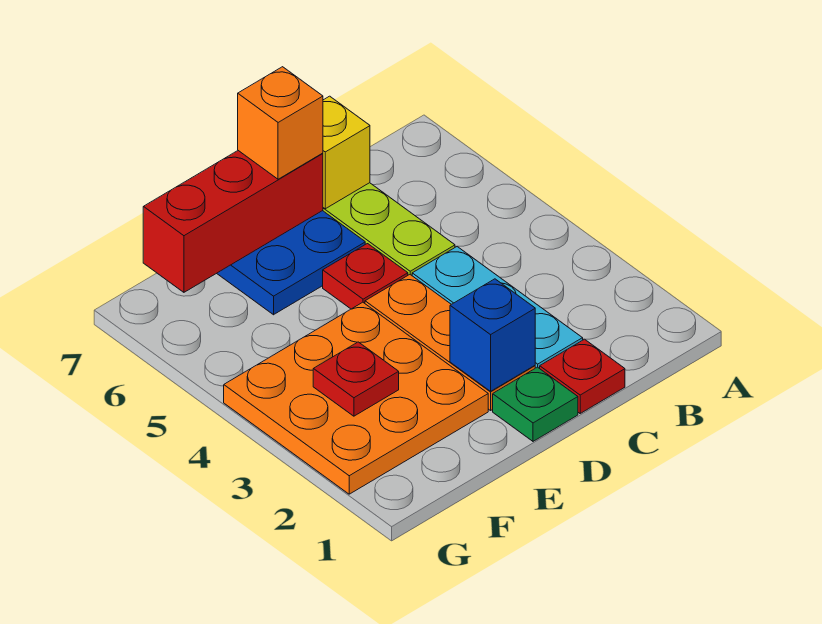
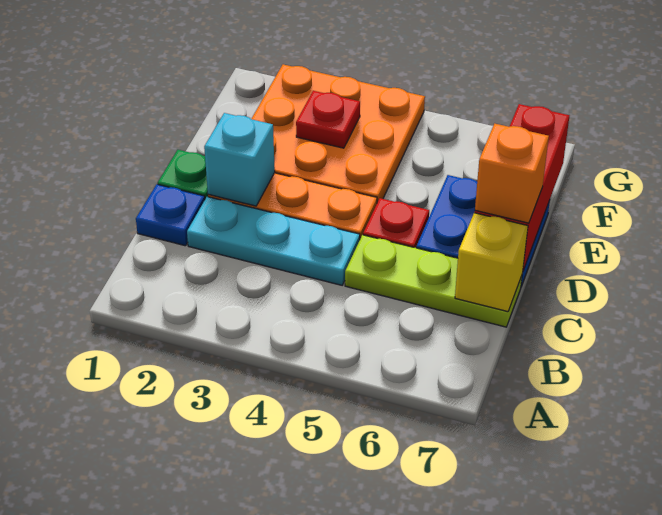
red 1x1 plate [540,339,625,413] -> blue 1x1 plate [136,184,205,246]
blue 1x1 brick [450,279,535,391] -> cyan 1x1 brick [204,113,275,206]

